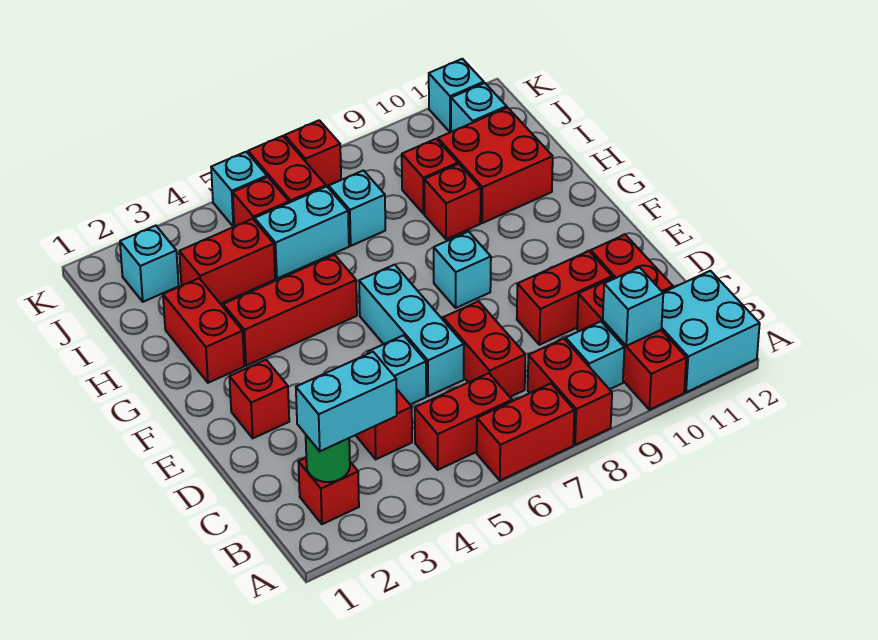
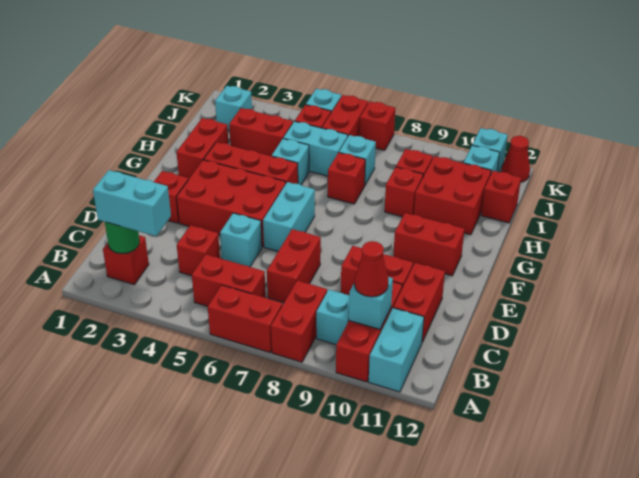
cyan 2x2 brick [661,271,760,392] -> cyan 1x2 brick [369,308,424,392]
none -> red 1x1 cone [354,241,389,297]
cyan 1x3 brick [359,265,464,396] -> cyan 1x2 brick [263,182,315,251]
none -> red 2x3 brick [177,160,286,247]
cyan 1x1 brick [434,231,491,308] -> cyan 1x1 brick moved to [272,139,309,185]
none -> red 1x2 brick [393,213,464,276]
none -> red 1x1 brick [328,153,365,204]
none -> red 1x1 brick [481,171,521,223]
none -> red 1x1 cone [501,136,530,182]

